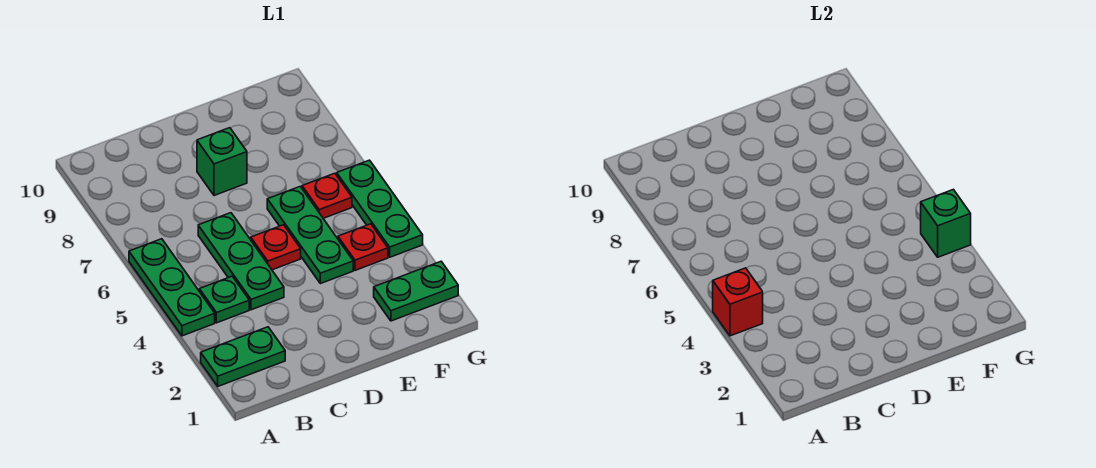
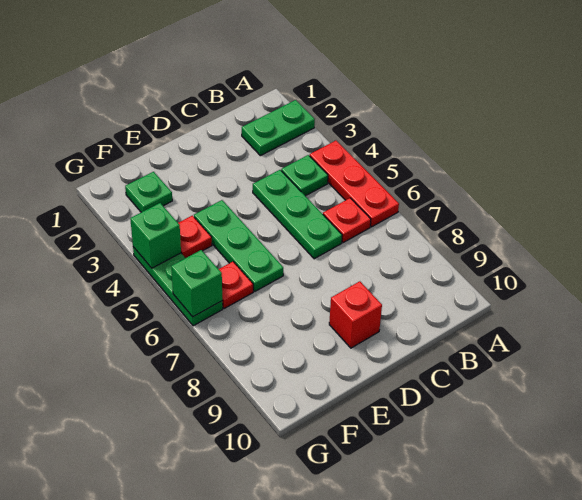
green 1x3 plate [129,239,215,336] -> red 1x3 plate [310,141,399,227]
red 1x1 brick [713,268,763,336] -> red 1x1 brick moved to [329,281,382,348]
red 1x1 plate [251,225,301,270] -> red 1x1 plate moved to [323,198,371,243]
green 1x1 brick [197,128,247,196] -> green 1x1 brick moved to [171,250,222,317]
green 1x2 plate [374,262,458,321] -> green 1x1 plate [125,172,172,212]

